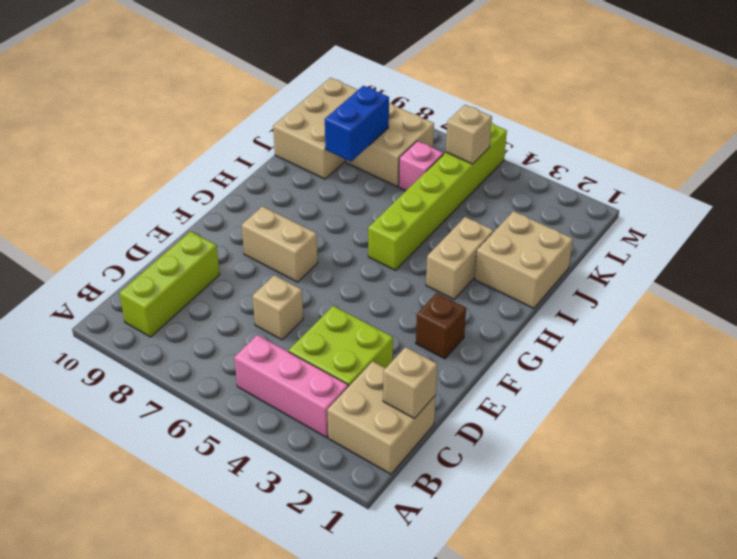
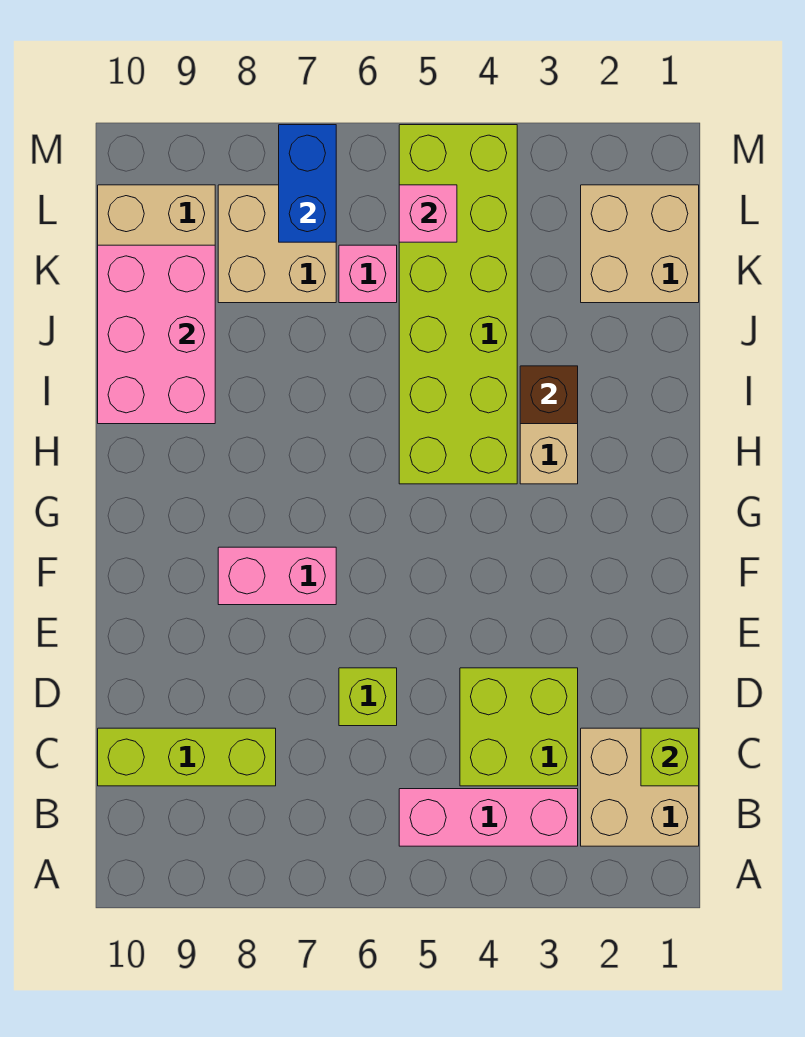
lime 1x3 brick [119,231,220,337] -> lime 1x3 brick turned to [98,728,276,786]
tan 1x1 brick [383,347,437,419] -> lime 1x1 brick [641,728,699,786]
tan 1x1 brick [253,275,303,340] -> lime 1x1 brick [339,668,397,726]
brown 1x1 brick [416,293,466,359] -> brown 1x1 brick moved to [520,366,578,424]
tan 1x2 brick [242,206,318,282] -> pink 1x2 brick [218,547,336,605]
lime 1x6 brick [368,123,507,270] -> lime 2x6 brick [399,125,517,484]
tan 2x2 brick [475,211,573,308] -> tan 2x2 brick moved to [581,185,699,303]
none -> pink 2x3 brick [98,245,215,424]
blue 1x2 brick [325,86,389,162] -> blue 1x2 brick moved to [279,125,336,242]
tan 1x1 brick [446,105,492,164] -> pink 1x1 brick [399,185,457,242]

